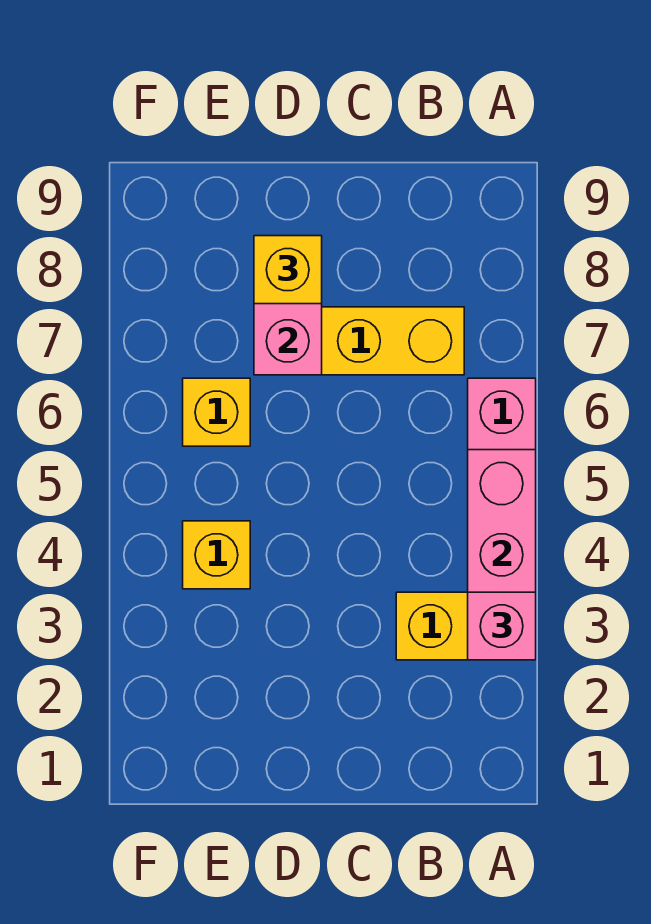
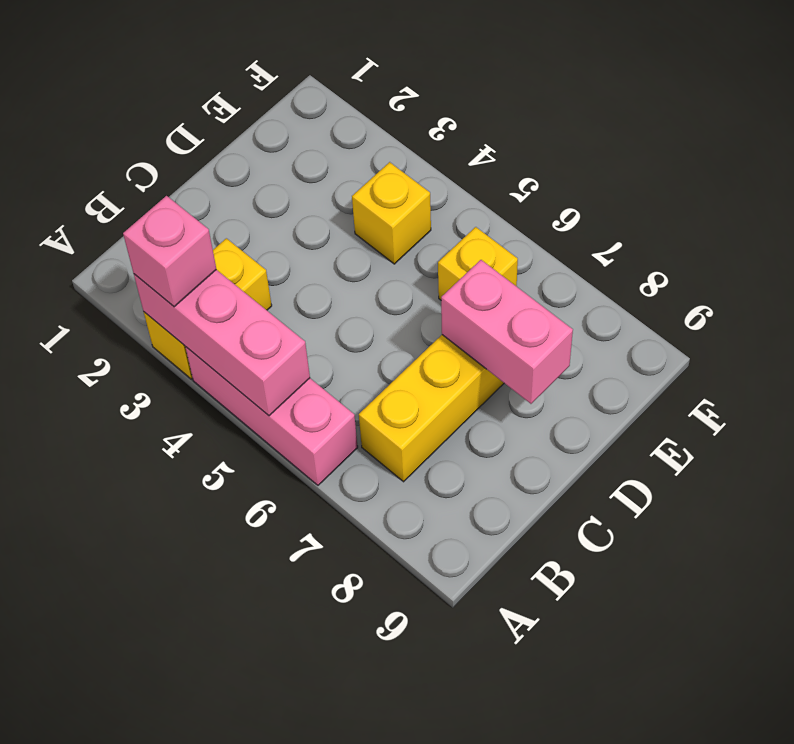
yellow 1x1 brick [254,236,322,304] -> none

